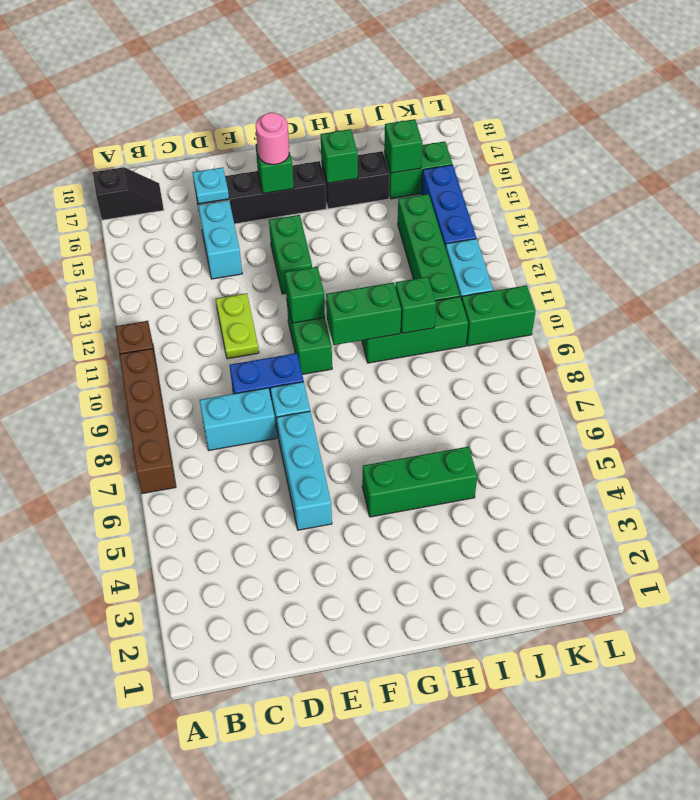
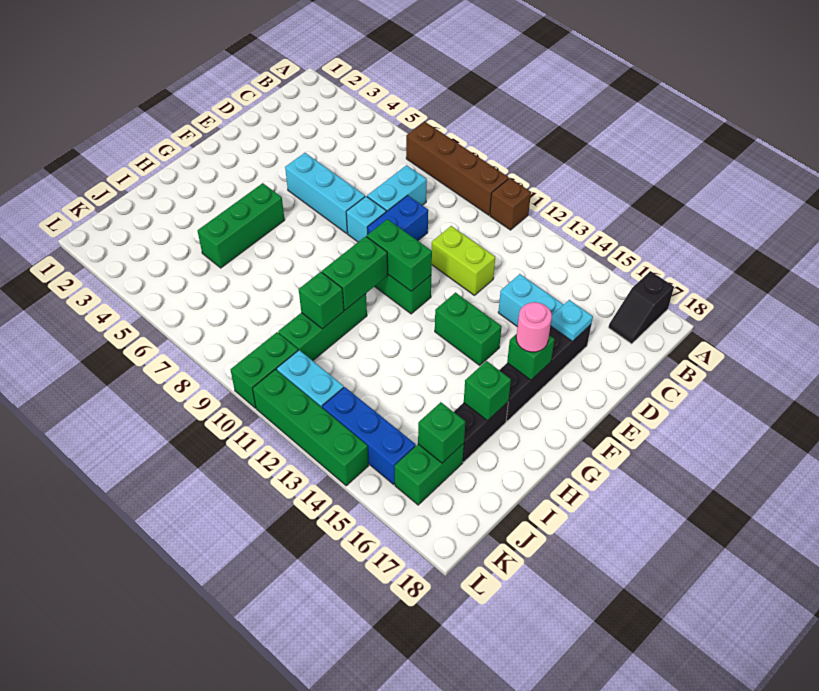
lime 1x2 plate [216,293,259,359] -> lime 1x2 brick [432,226,495,295]
green 1x1 brick [285,267,325,323] -> green 1x2 brick [367,219,432,291]
green 1x4 brick [398,194,460,301] -> green 1x4 brick moved to [252,369,369,486]

